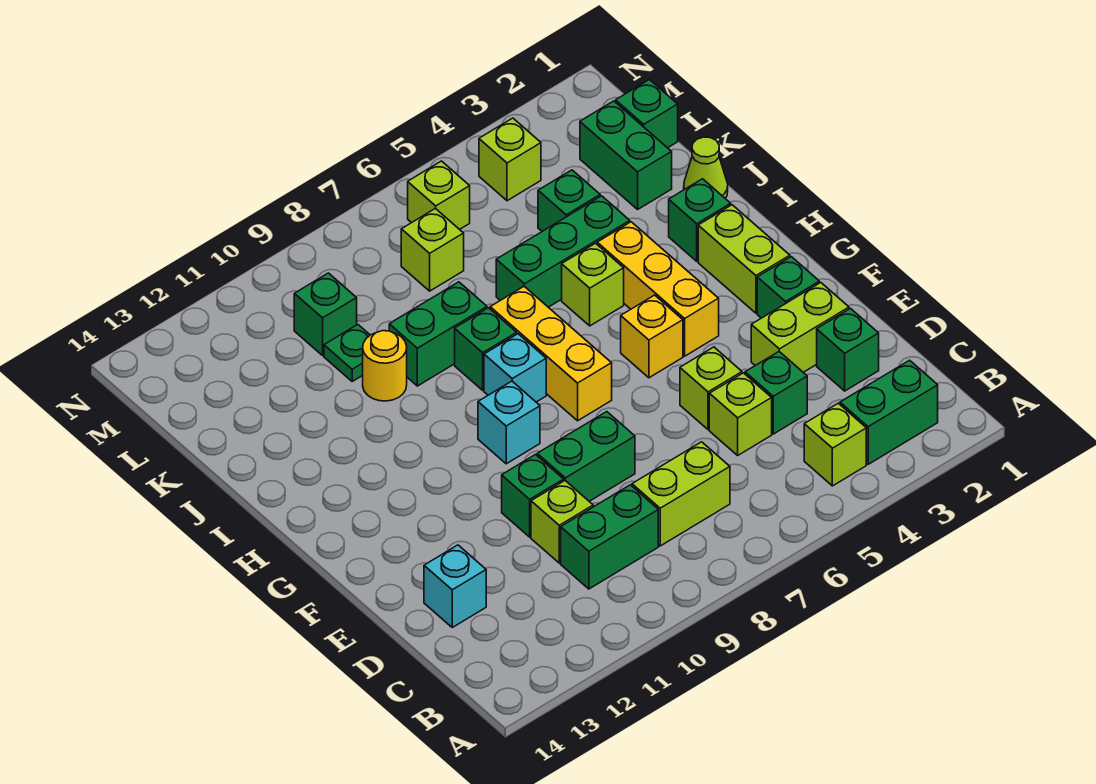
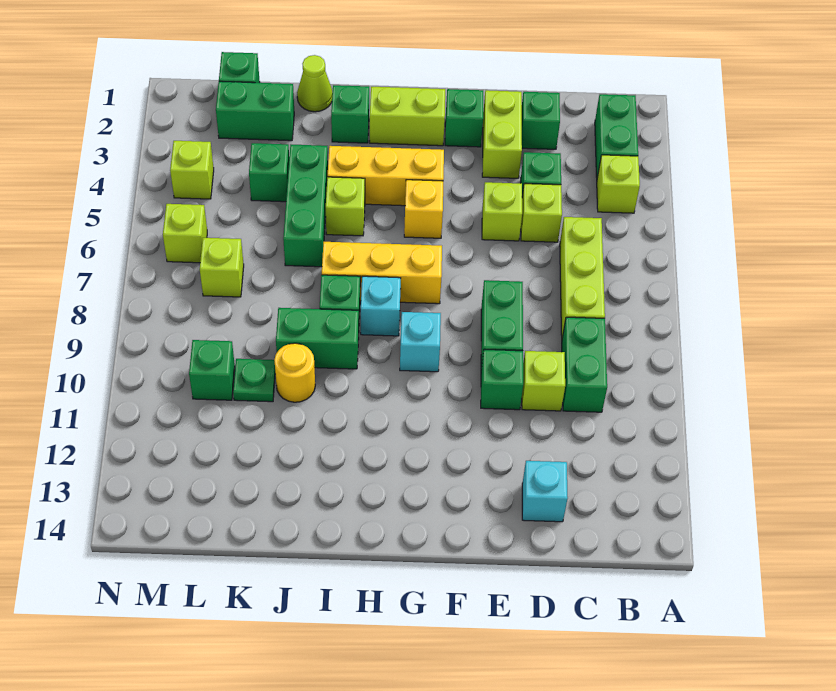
lime 1x2 brick [632,442,730,546] -> lime 1x3 brick [560,217,605,337]
green 1x2 brick [389,282,487,386] -> green 1x2 brick turned to [276,308,359,369]

